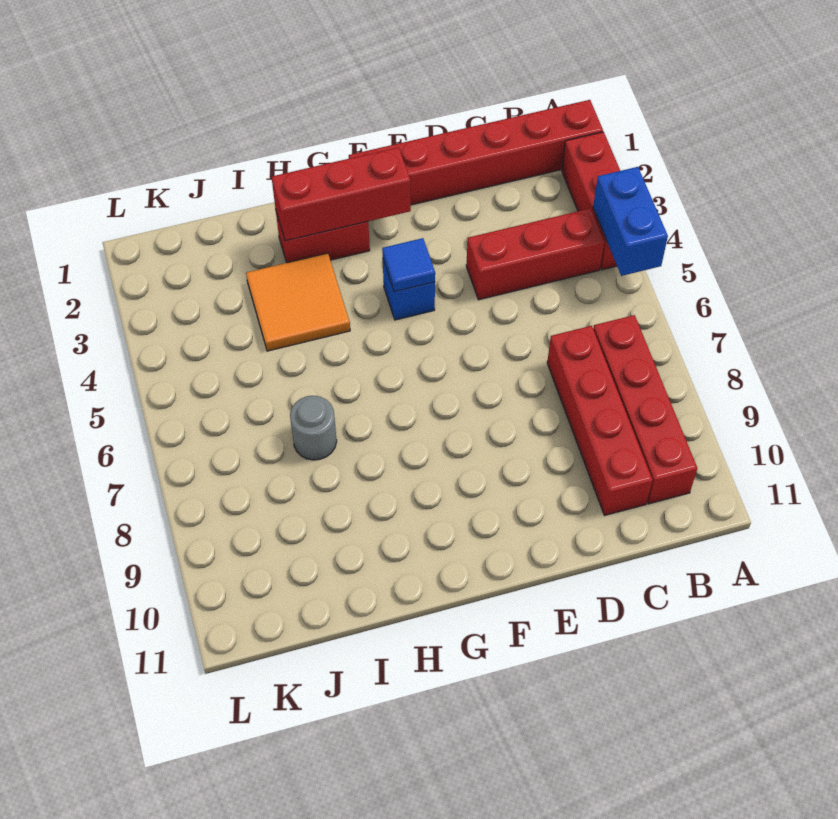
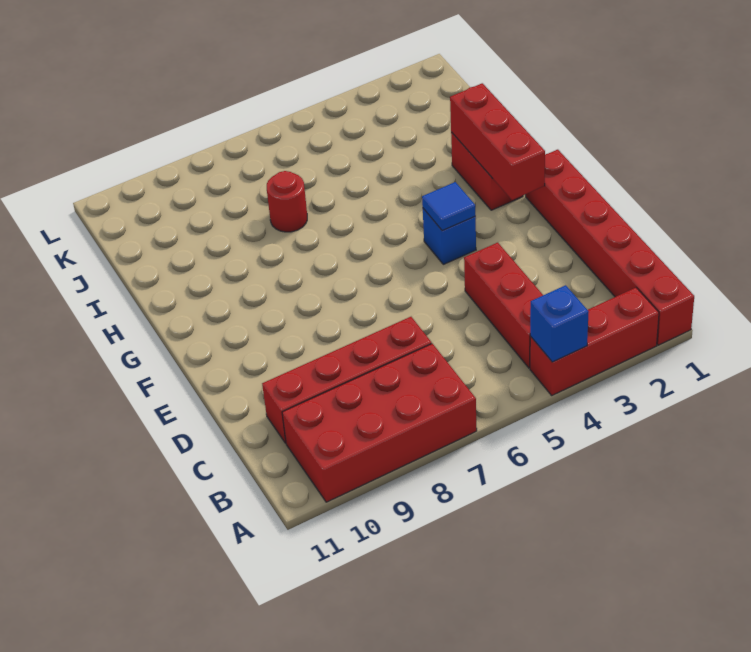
blue 1x2 brick [593,167,668,276] -> blue 1x1 brick [530,285,589,362]
red 1x4 brick [593,315,697,504] -> red 2x4 brick [282,344,477,502]
orange 2x2 tile [246,253,350,351] -> none
grey 1x1 round brick [290,396,337,460] -> red 1x1 round brick [267,171,307,232]

